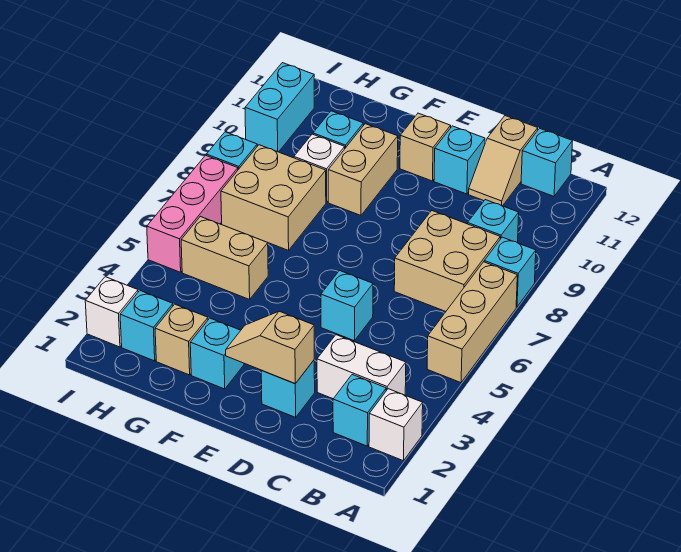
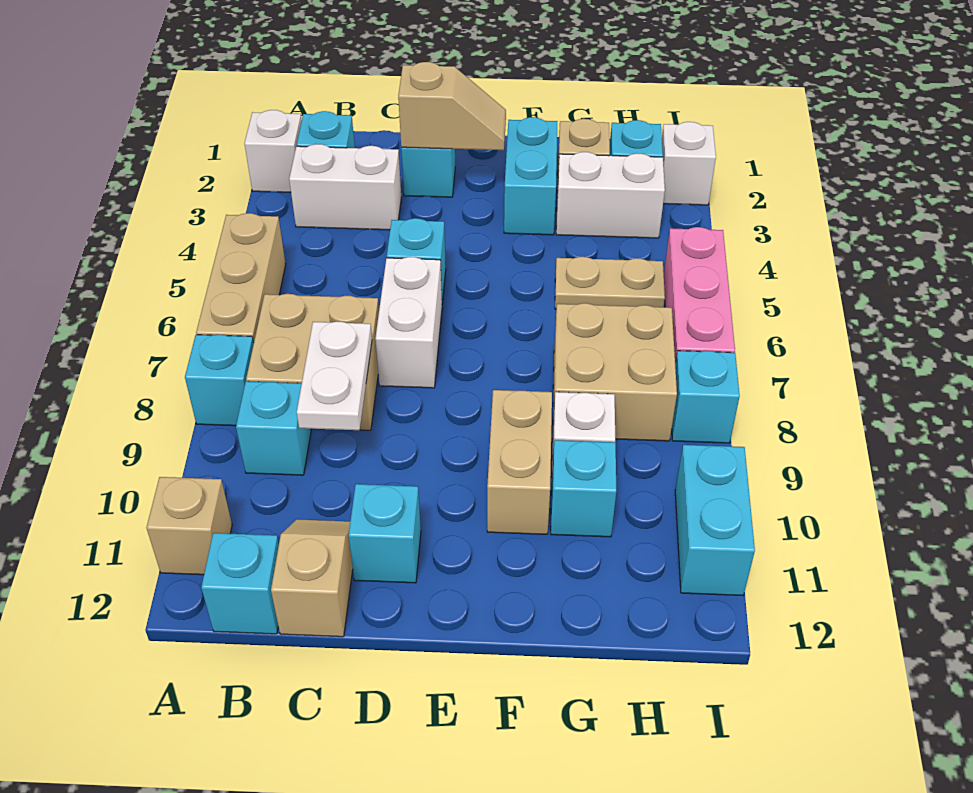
none -> white 1x2 plate [297,321,372,430]
none -> white 1x2 brick [375,257,442,388]
tan 1x1 brick [400,113,451,181] -> tan 1x1 brick moved to [146,477,232,575]
cyan 1x1 brick [190,318,244,389] -> cyan 1x2 brick [504,117,557,235]
none -> white 1x2 brick [556,152,665,238]
tan 1x2 brick [181,216,268,299] -> tan 1x2 plate [555,257,665,309]

